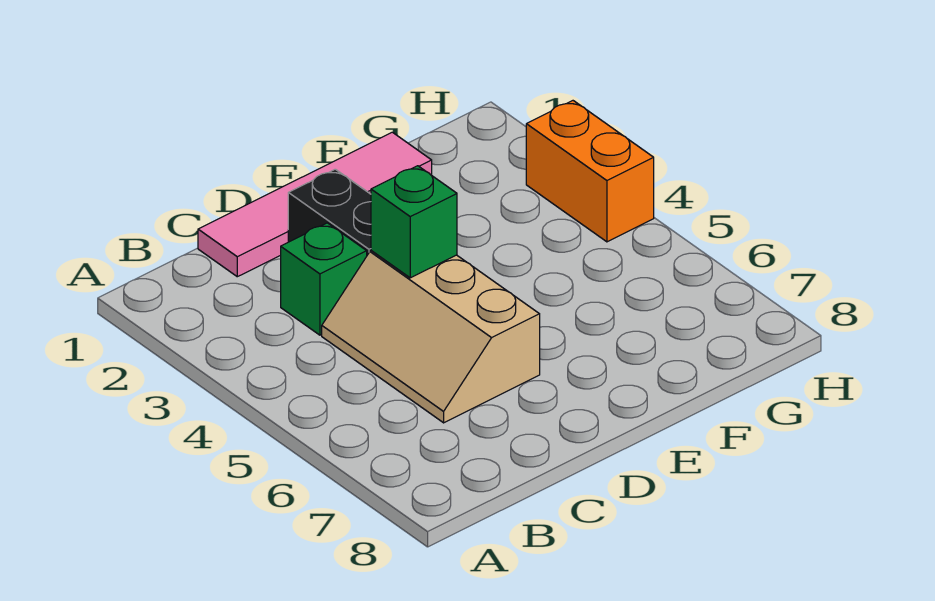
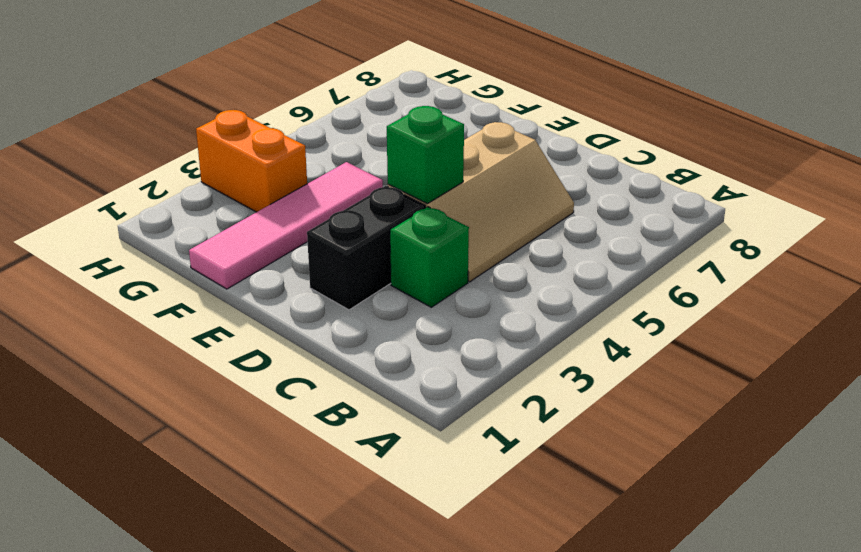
pink 1x4 tile [198,132,432,277] -> pink 1x4 tile turned to [189,162,383,289]
orange 1x2 brick [526,101,654,242] -> orange 1x2 brick turned to [196,110,307,212]

